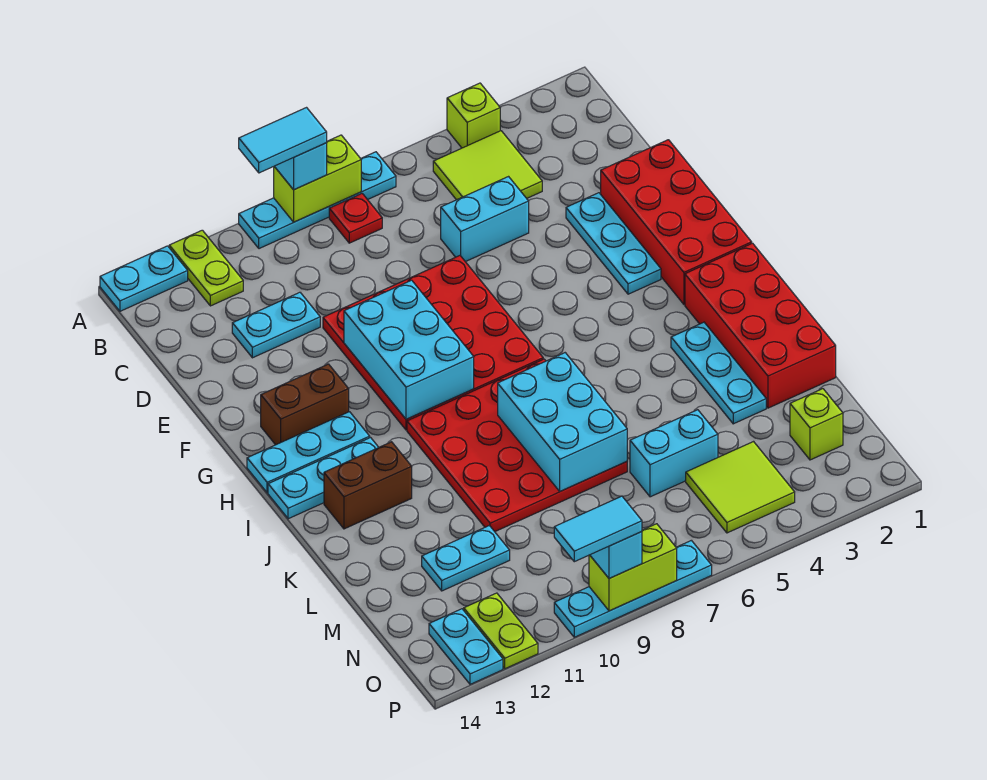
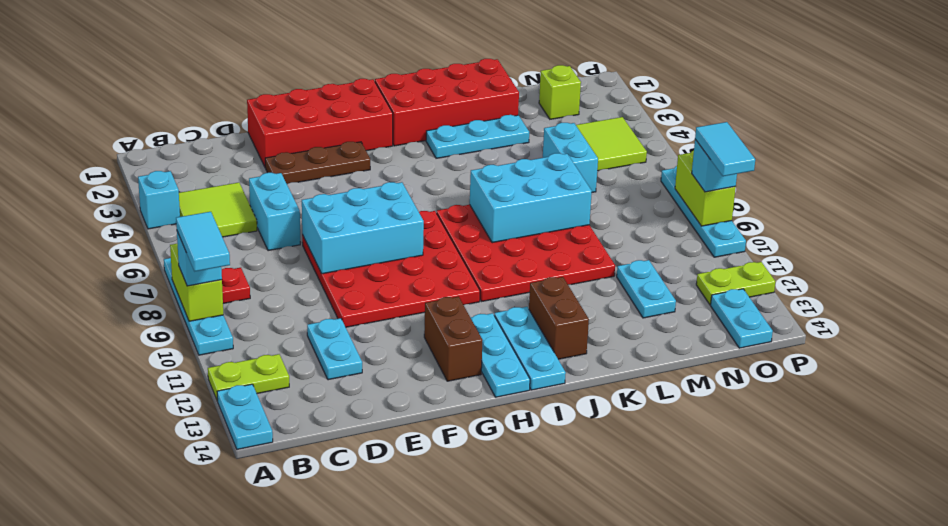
lime 1x1 brick [447,83,500,148] -> cyan 1x1 brick [138,171,180,229]
cyan 1x3 plate [566,193,661,294] -> brown 1x3 plate [265,142,370,184]
cyan 2x3 brick [344,280,474,419] -> cyan 2x3 brick moved to [302,182,424,274]
cyan 1x2 plate [429,609,503,684] -> cyan 1x2 plate turned to [711,289,773,348]

